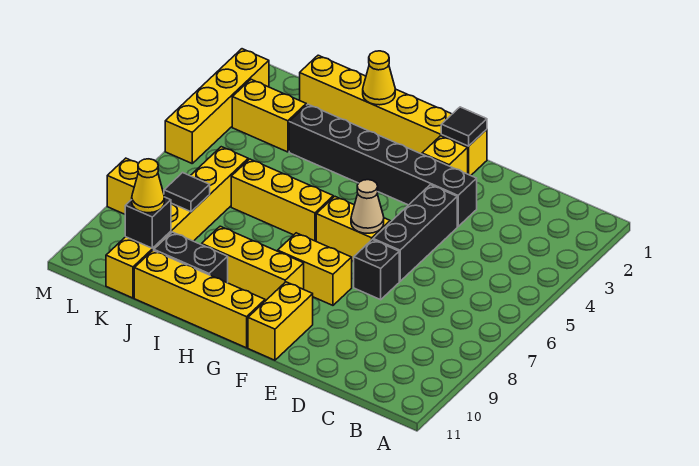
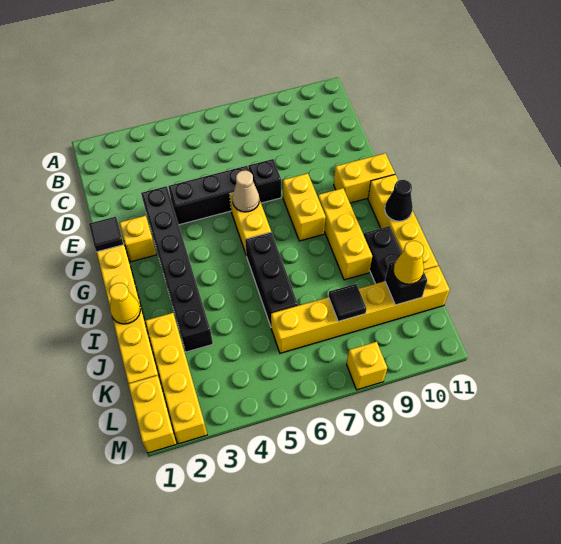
yellow 1x3 brick [231,159,333,241] -> black 1x3 brick [245,232,298,326]
none -> black 1x1 cone [385,180,413,221]
yellow 1x2 brick [232,79,306,152] -> yellow 1x2 brick moved to [128,375,177,453]
yellow 1x4 brick [165,49,269,163] -> yellow 1x4 brick turned to [145,313,207,444]

